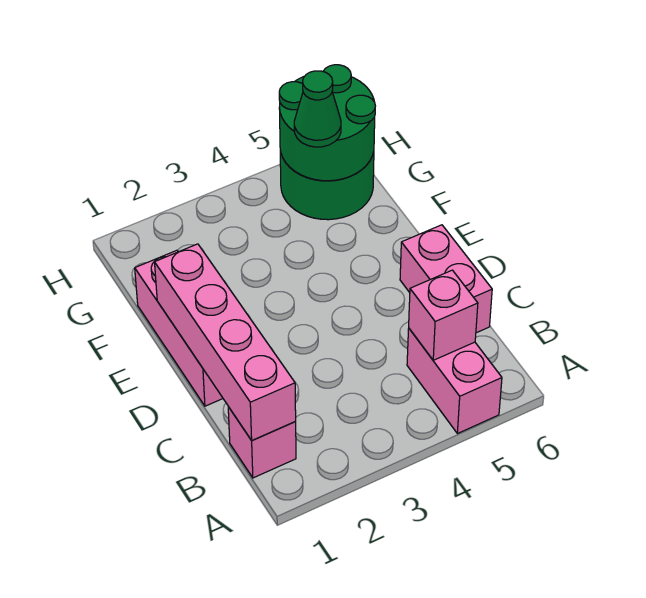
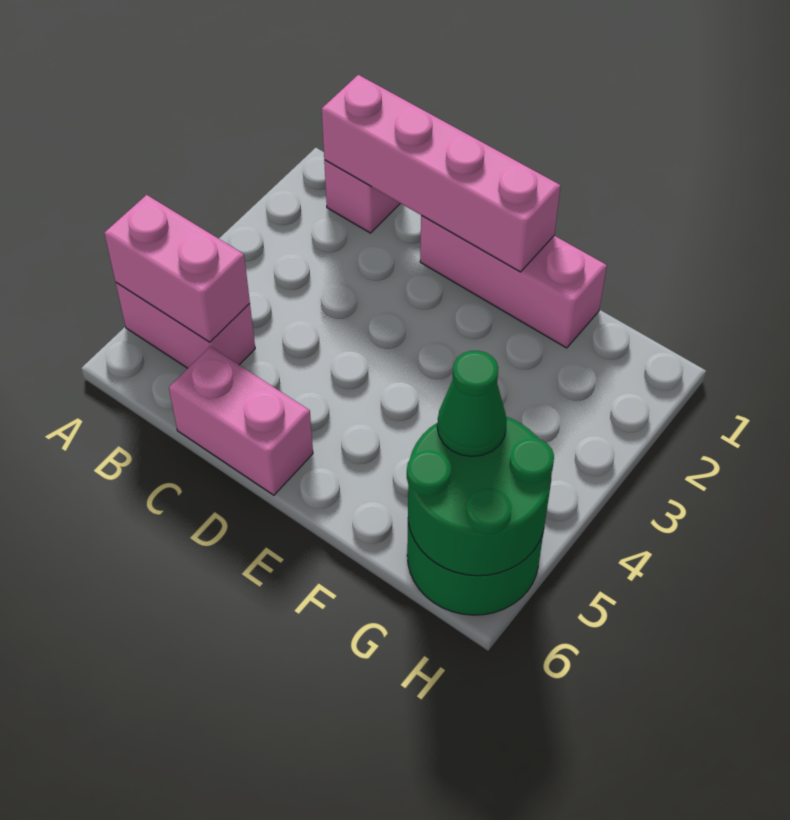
pink 1x1 brick [409,270,478,360] -> pink 1x2 brick [104,195,250,342]

